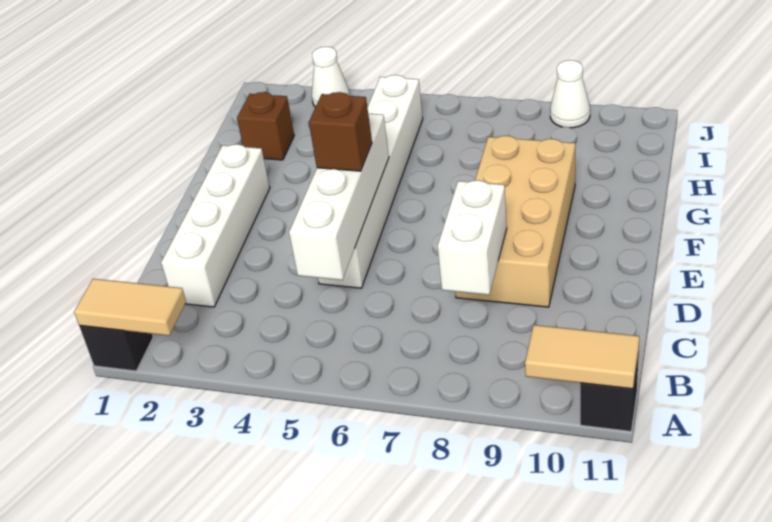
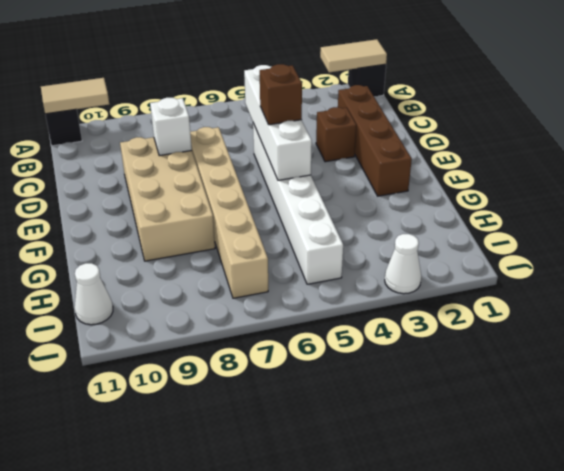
white 1x4 brick [161,144,270,307] -> brown 1x4 brick [338,85,412,196]
white 1x2 brick [438,180,507,295] -> white 1x1 brick [150,98,192,156]
none -> tan 1x6 brick [190,127,268,298]
brown 1x1 brick [237,92,294,160] -> brown 1x1 brick moved to [316,107,356,162]
white 1x1 cone [550,60,590,128] -> white 1x1 cone moved to [75,263,113,325]

